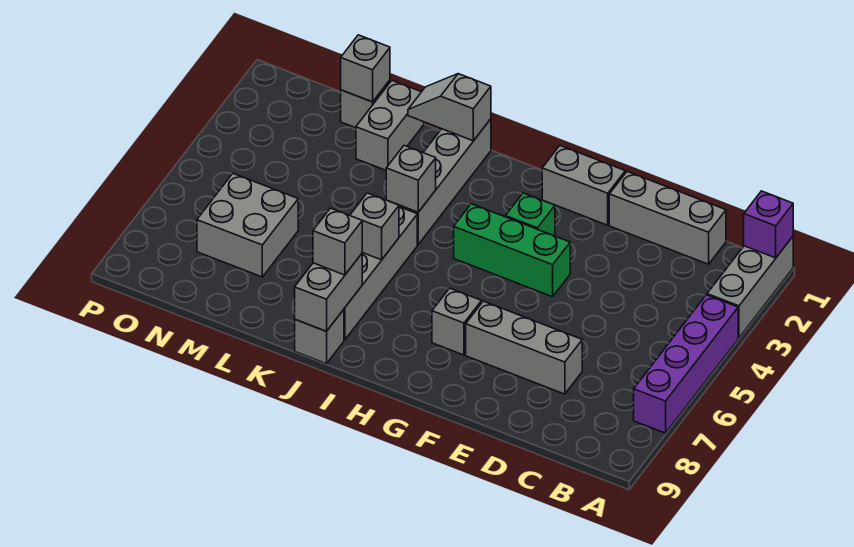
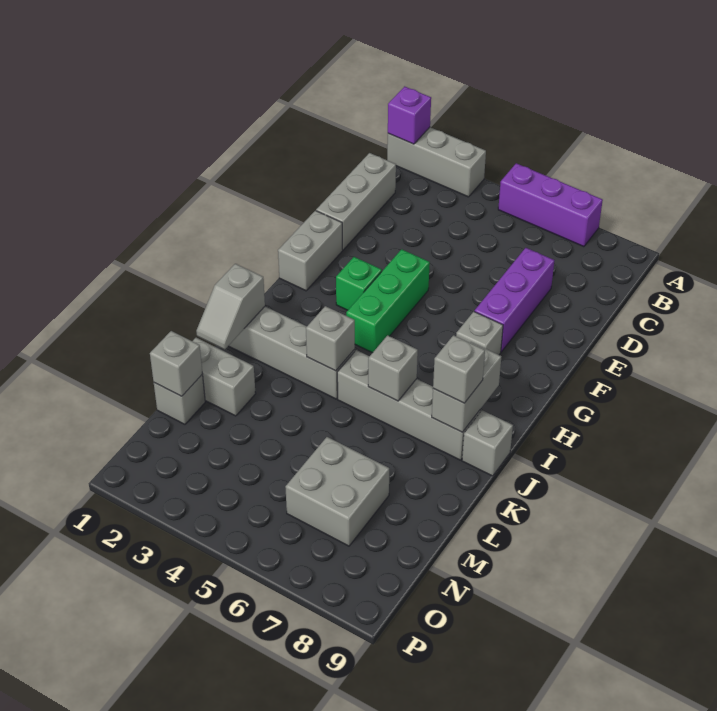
purple 1x4 brick [634,295,738,433] -> purple 1x3 brick [498,163,603,247]
grey 1x3 brick [466,301,582,394] -> purple 1x3 brick [474,248,554,352]
grey 1x2 brick [295,254,362,331] -> grey 1x2 brick turned to [432,342,501,432]

